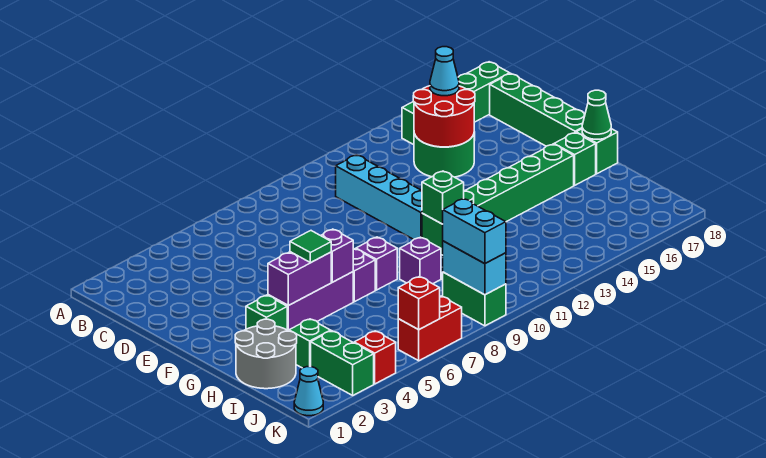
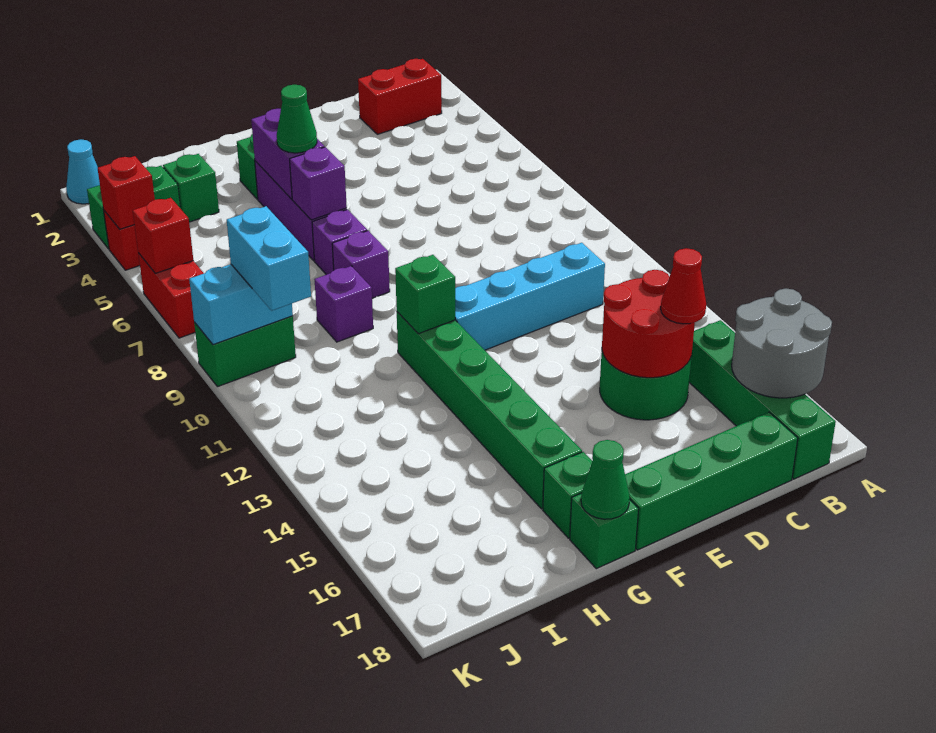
none -> red 1x2 brick [358,59,442,134]
cyan 1x1 cone [430,47,459,96] -> red 1x1 cone [661,248,706,324]
green 1x1 tile [290,231,331,263] -> green 1x1 cone [277,85,317,153]
grey 2x2 round brick [235,319,297,389] -> grey 2x2 round brick moved to [732,288,832,398]
cyan 1x2 brick [443,199,506,264] -> cyan 1x2 brick turned to [227,206,311,311]
none -> red 1x1 brick [98,156,155,229]

